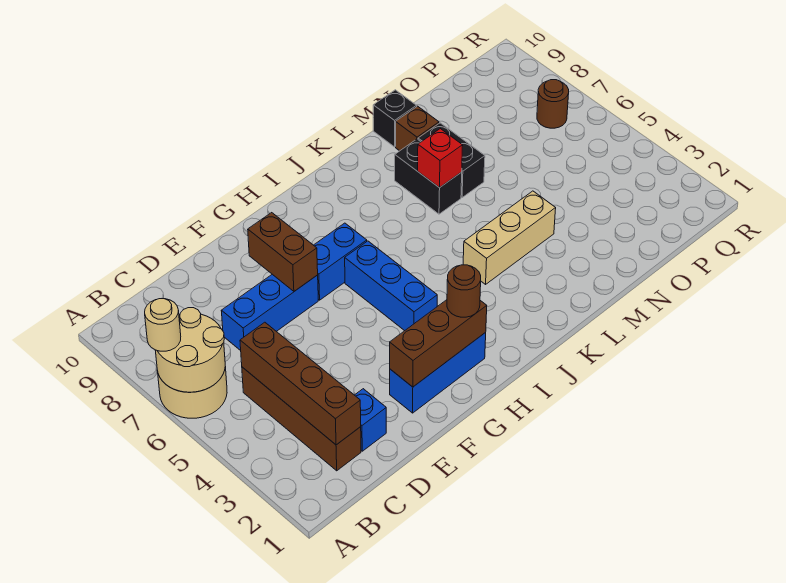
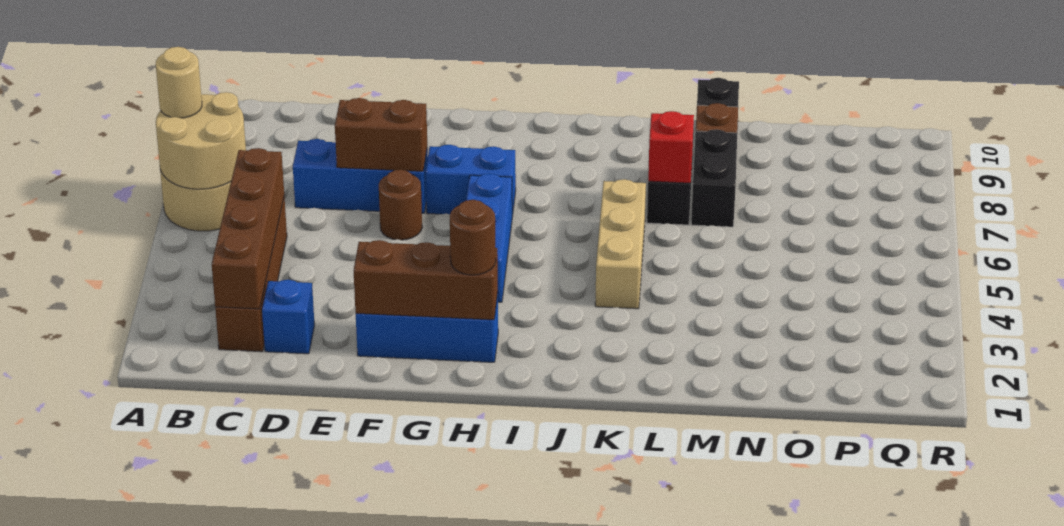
brown 1x2 brick [248,213,318,291] -> brown 1x2 brick turned to [335,98,427,171]
tan 1x3 brick [463,191,556,284] -> tan 1x3 brick turned to [595,179,646,309]
brown 1x1 round brick [537,80,569,128] -> brown 1x1 round brick moved to [379,170,422,240]

